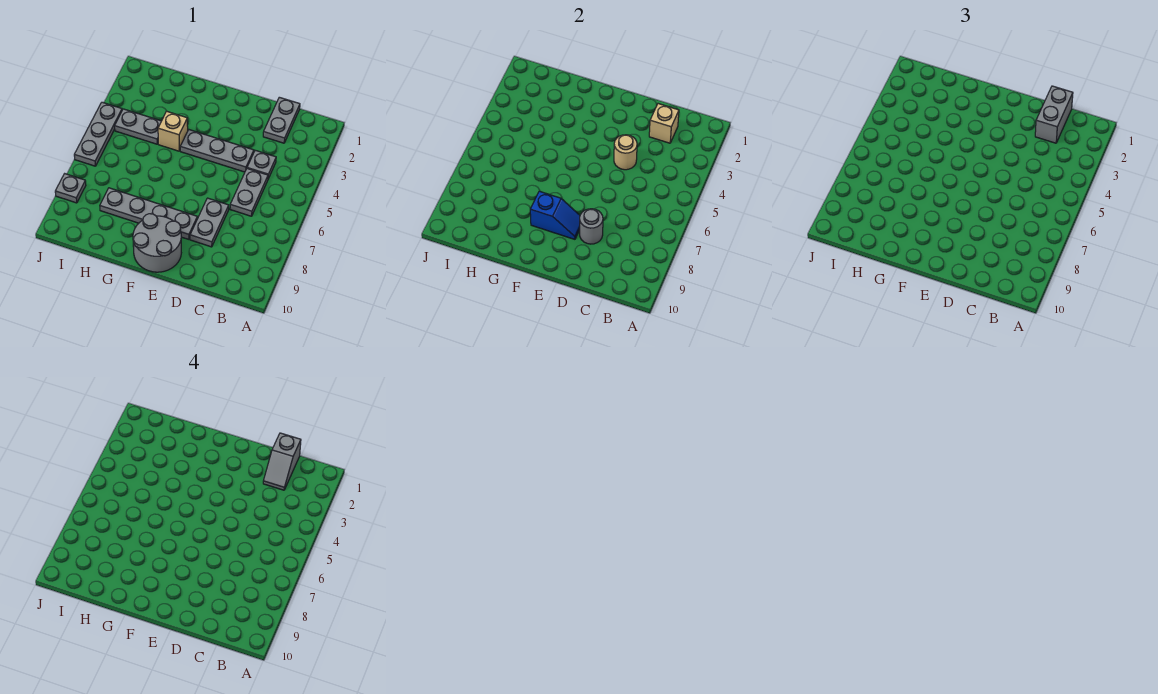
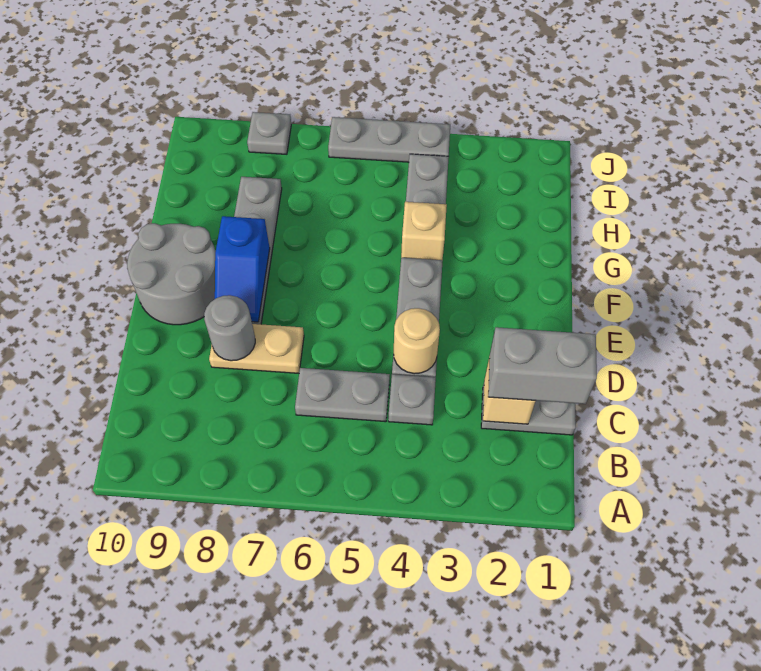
grey 1x2 slope [263,433,301,490] -> none
grey 1x2 plate [190,198,229,247] -> tan 1x2 plate [209,324,304,373]

